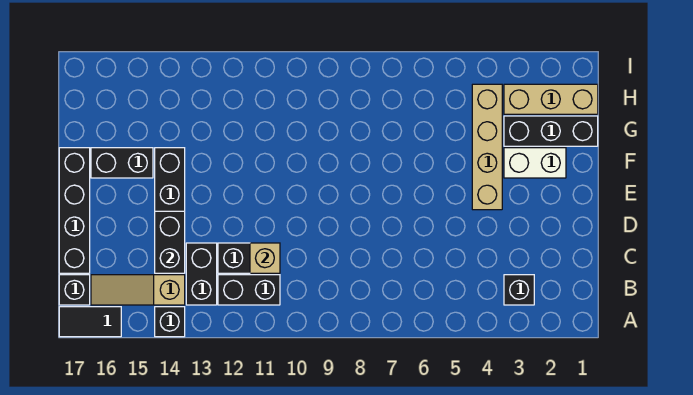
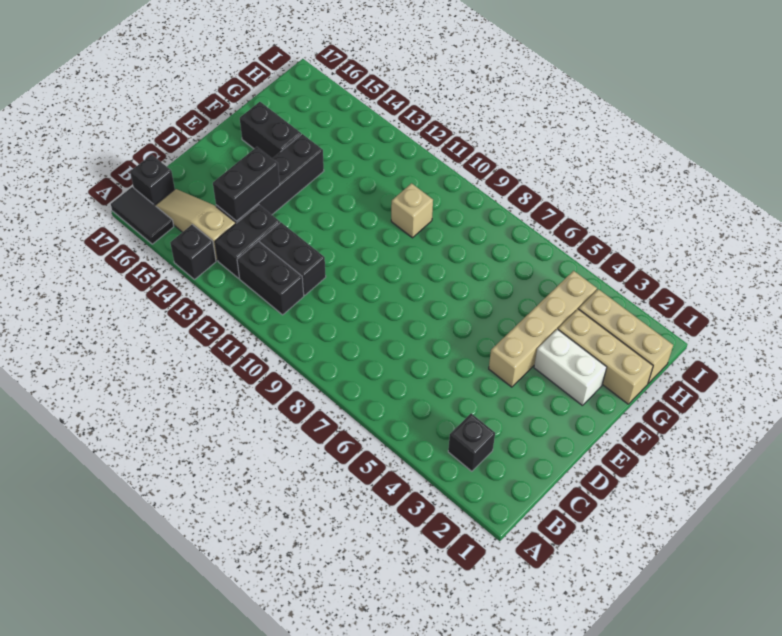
tan 1x1 brick [250,243,280,273] -> tan 1x1 brick moved to [391,183,433,238]
black 1x4 brick [59,148,90,273] -> none
black 1x3 brick [504,116,598,146] -> tan 1x3 brick [558,309,653,404]

